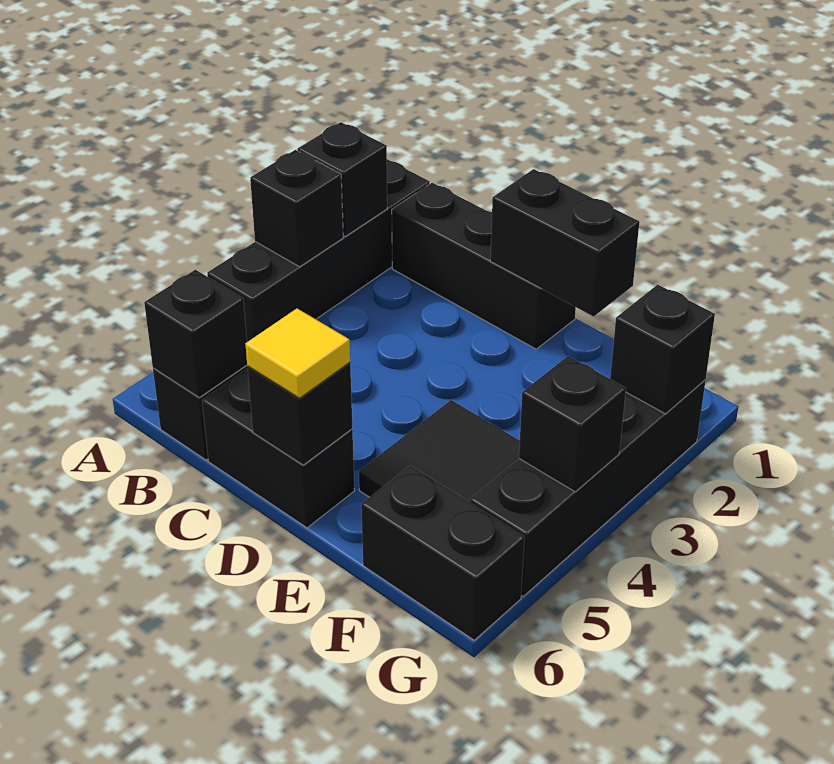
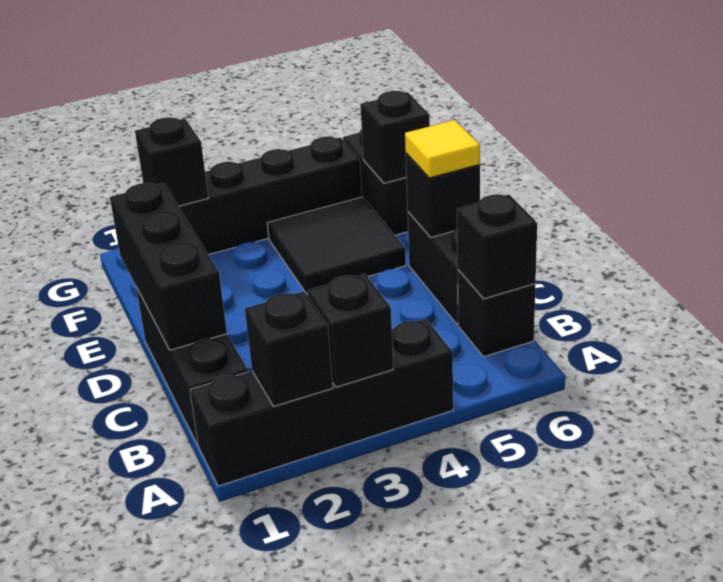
black 1x2 brick [490,169,639,316] -> black 1x3 brick [110,183,227,350]
black 1x1 brick [519,356,626,492] -> black 1x1 brick moved to [360,91,430,183]

